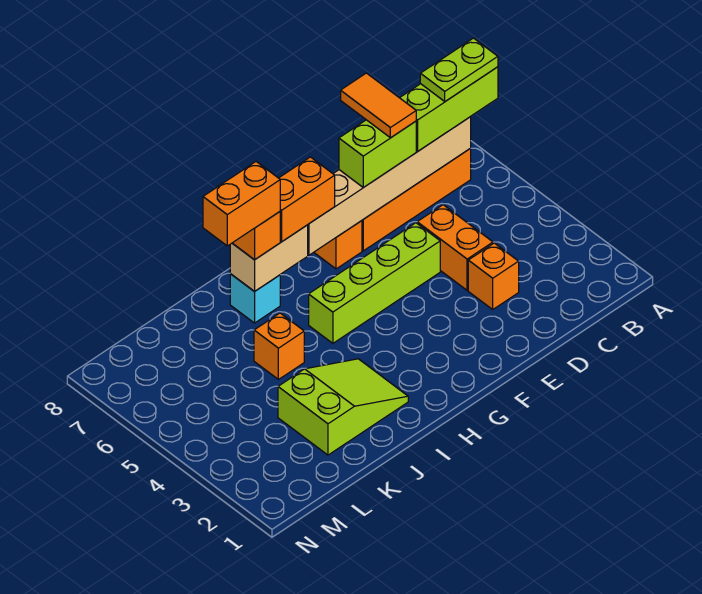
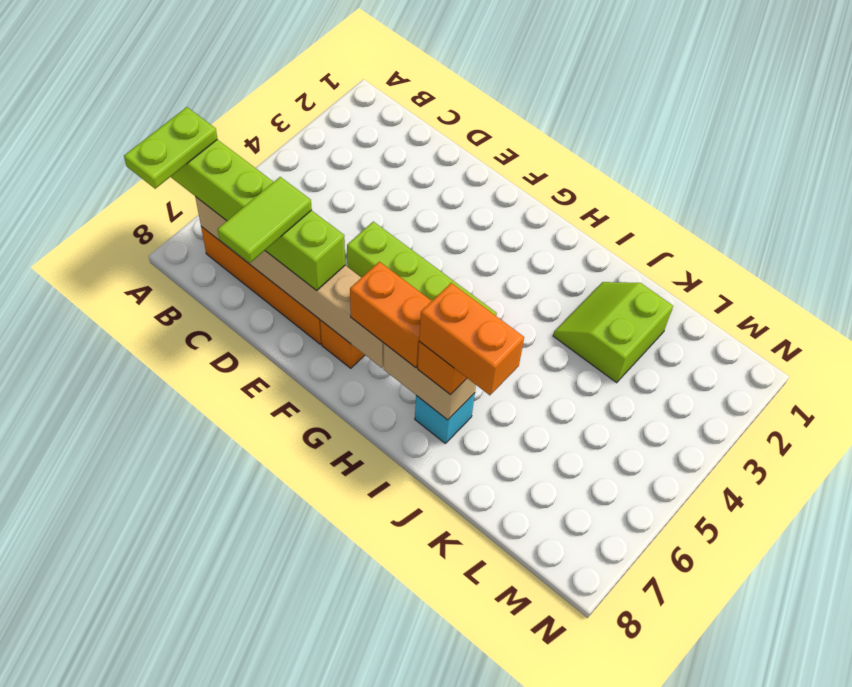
lime 1x2 plate [420,38,498,101] -> lime 1x2 plate turned to [124,107,217,189]
orange 1x1 brick [468,243,519,309] -> none
orange 1x2 brick [417,205,493,290] -> none
orange 1x2 tile [341,73,416,138] -> lime 1x2 tile [217,177,312,263]
lime 2x3 slope [278,359,408,455] -> lime 2x2 slope [553,282,673,383]
orange 1x1 brick [254,313,304,379] -> none

